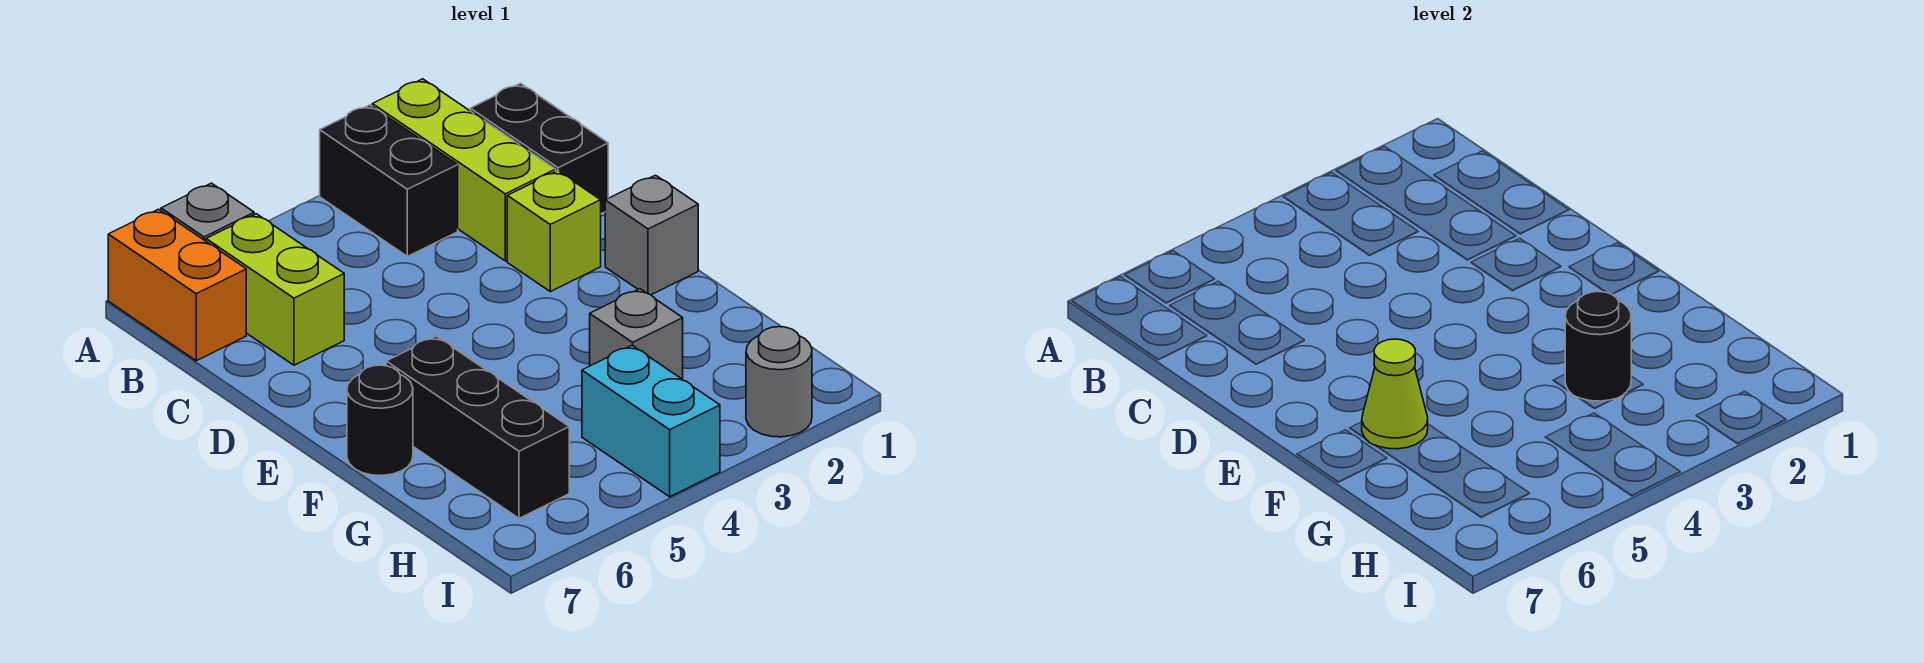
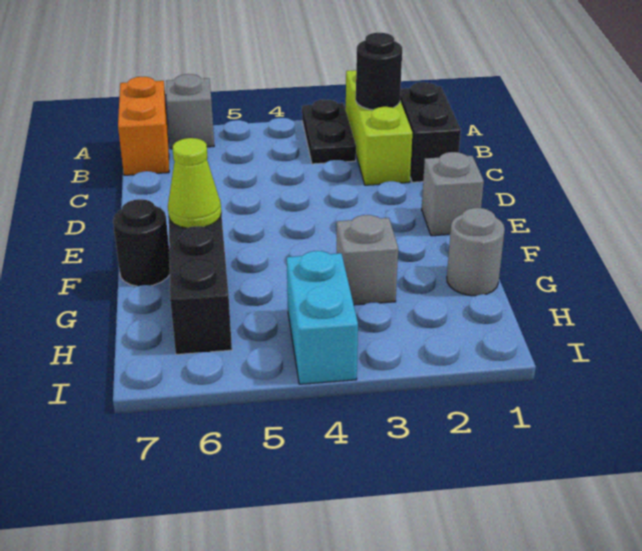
black 1x2 brick [320,105,458,256] -> black 1x2 plate [302,100,356,164]
lime 1x2 brick [206,214,344,365] -> none
lime 1x1 brick [507,171,601,292] -> none
black 1x1 round brick [1565,292,1631,401] -> black 1x1 round brick moved to [356,33,402,110]
grey 1x1 round brick [746,327,812,437] -> grey 1x1 round brick moved to [447,208,505,296]

